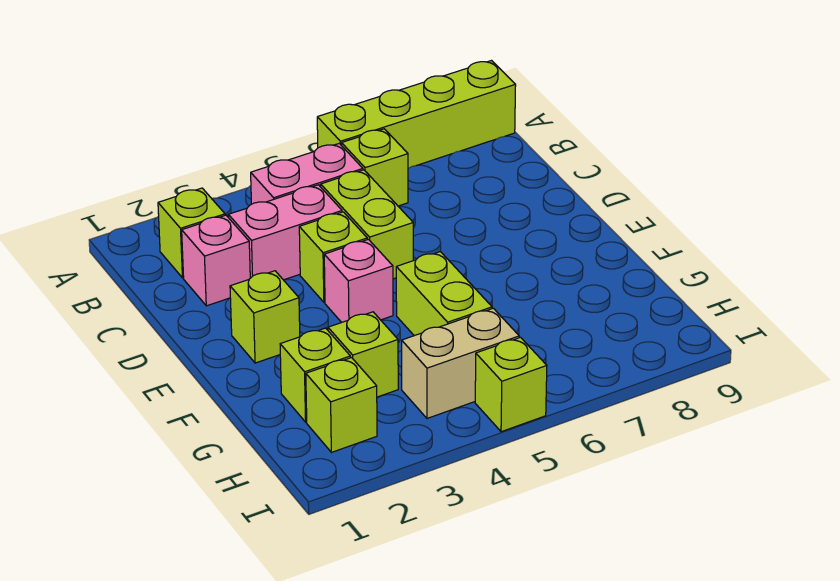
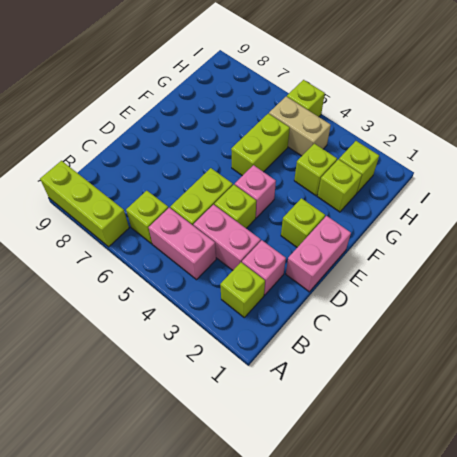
lime 1x4 brick [317,61,516,168] -> lime 1x3 brick [40,161,129,247]
none -> pink 1x2 brick [286,216,351,292]

